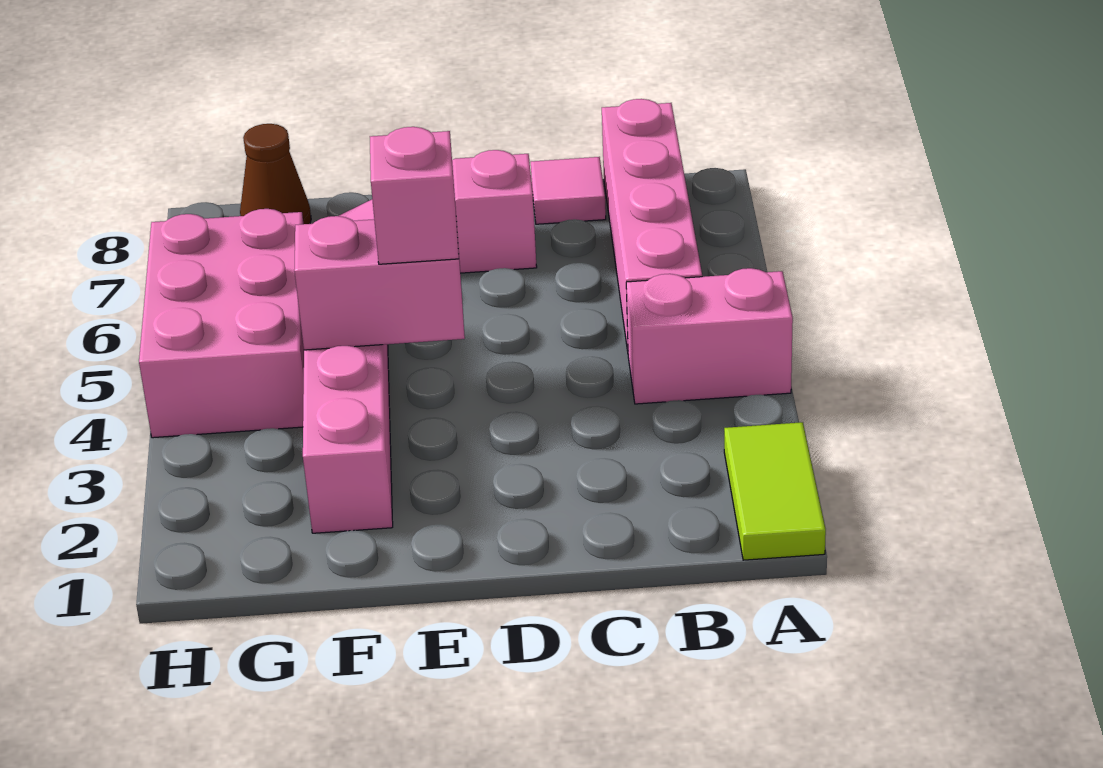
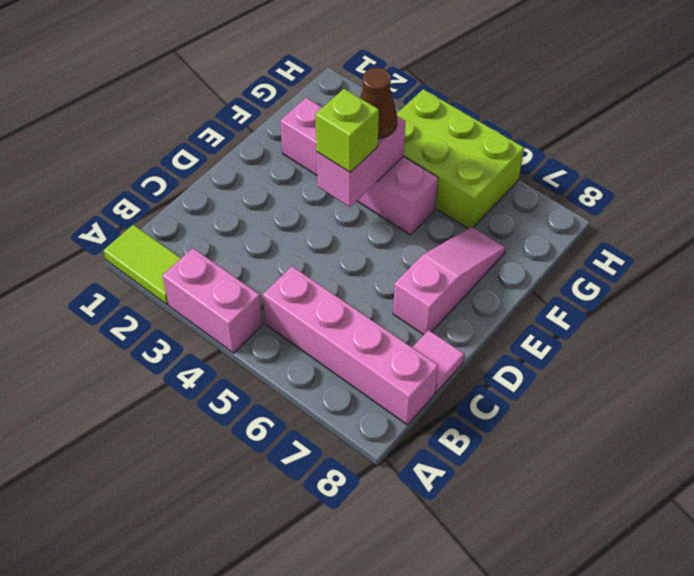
pink 1x2 brick [626,268,793,404] -> pink 1x2 brick turned to [162,248,263,353]
pink 1x1 brick [370,127,459,264] -> lime 1x1 brick [315,89,379,172]
pink 2x3 brick [139,209,304,438] -> lime 2x3 brick [397,89,524,229]
brown 1x1 cone [240,124,311,224] -> brown 1x1 cone moved to [360,68,397,139]

